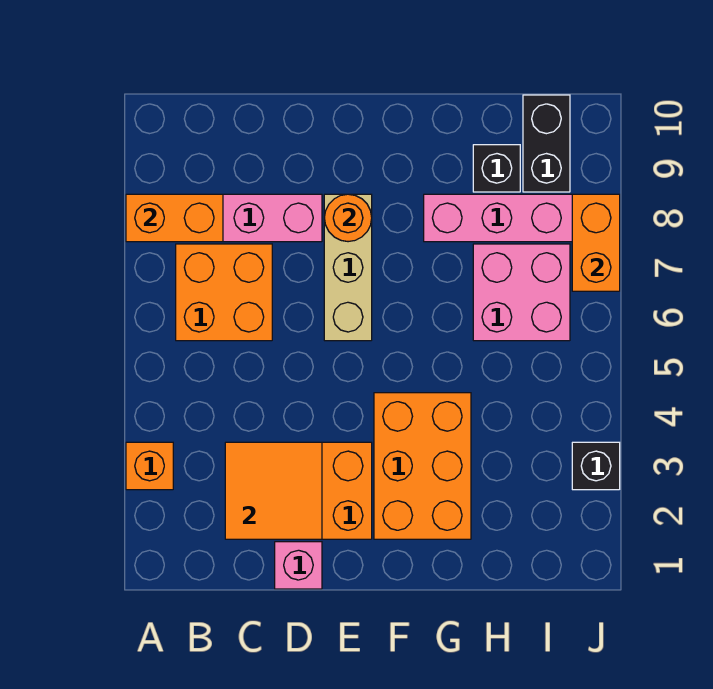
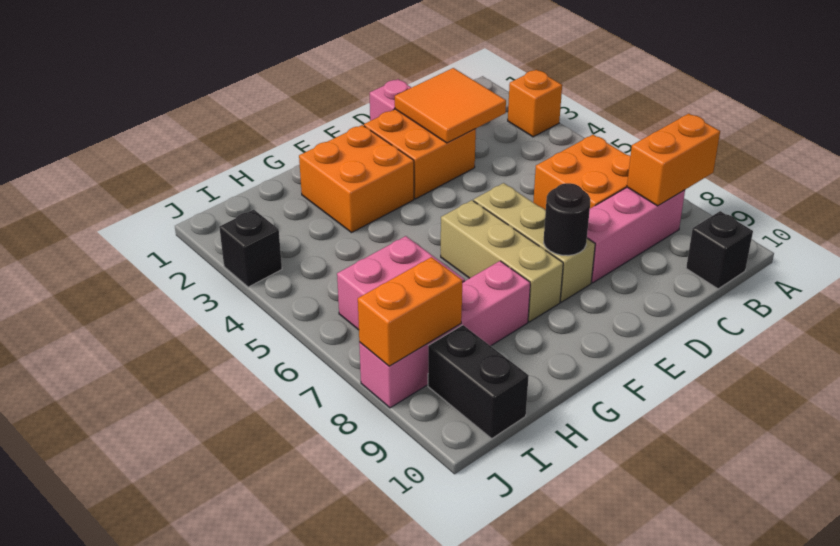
orange 1x1 round brick [324,194,372,242] -> black 1x1 round brick [544,183,590,256]
orange 2x3 brick [374,393,471,539] -> orange 2x2 brick [299,125,414,232]
none -> tan 1x3 brick [441,200,563,322]
black 1x1 brick [473,145,520,192] -> black 1x1 brick moved to [686,211,753,289]
orange 1x2 brick [572,194,620,291] -> orange 1x2 brick turned to [358,257,462,366]

